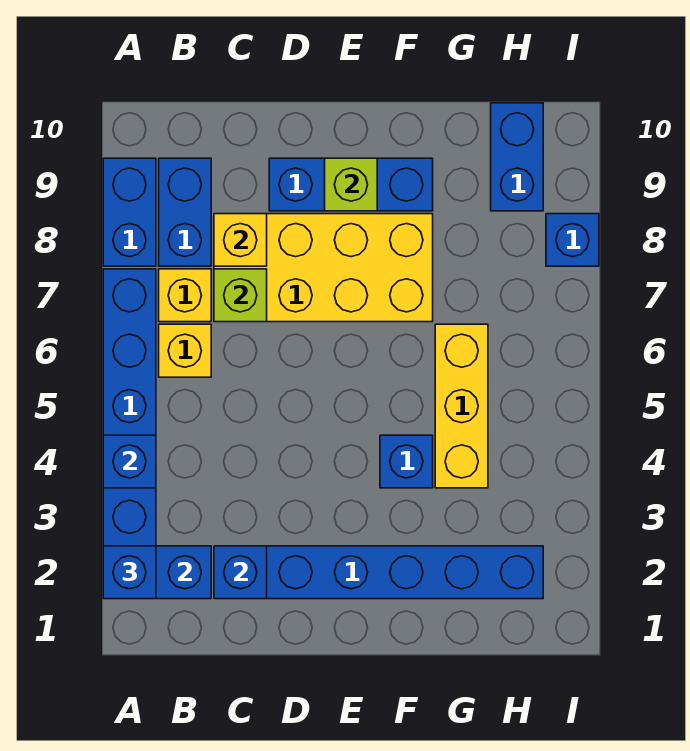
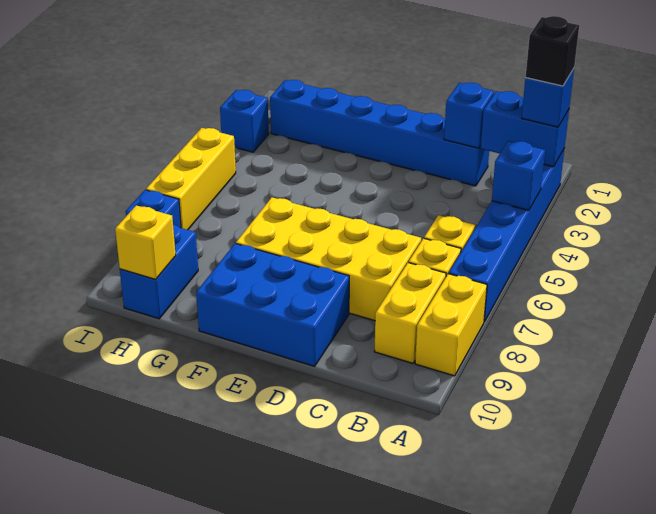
none -> black 1x1 brick [526,16,579,86]
blue 1x2 brick [103,158,156,266] -> yellow 1x2 brick [415,274,487,376]
blue 1x2 brick [159,158,211,266] -> yellow 1x2 brick [374,263,446,363]
lime 1x1 brick [214,269,267,322] -> none
yellow 1x1 brick [214,214,267,266] -> yellow 1x1 brick moved to [115,205,176,279]
blue 1x3 brick [269,158,433,211] -> blue 2x3 brick [196,243,349,366]
lime 1x1 brick [325,158,377,211] -> none
blue 1x1 brick [380,435,433,488] -> blue 1x1 brick moved to [220,90,269,152]
yellow 1x3 brick [435,324,488,488] -> yellow 1x3 brick moved to [146,128,236,230]

